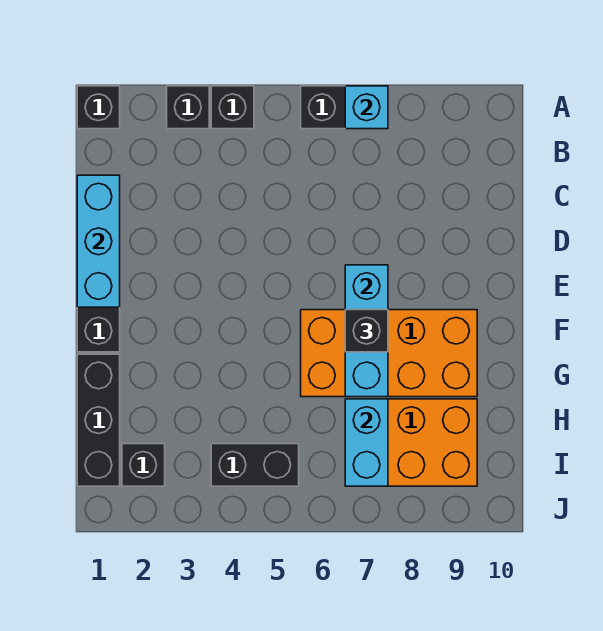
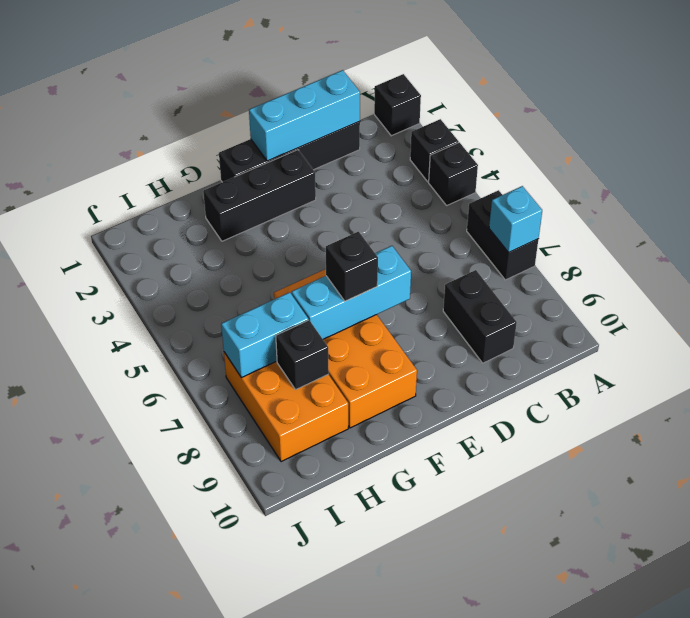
black 1x3 brick [77,354,120,486] -> black 1x3 brick moved to [203,150,316,241]
black 1x1 brick [122,444,165,486] -> black 1x1 brick moved to [276,320,329,390]
black 1x2 brick [211,444,299,486] -> black 1x2 brick moved to [443,270,517,363]

